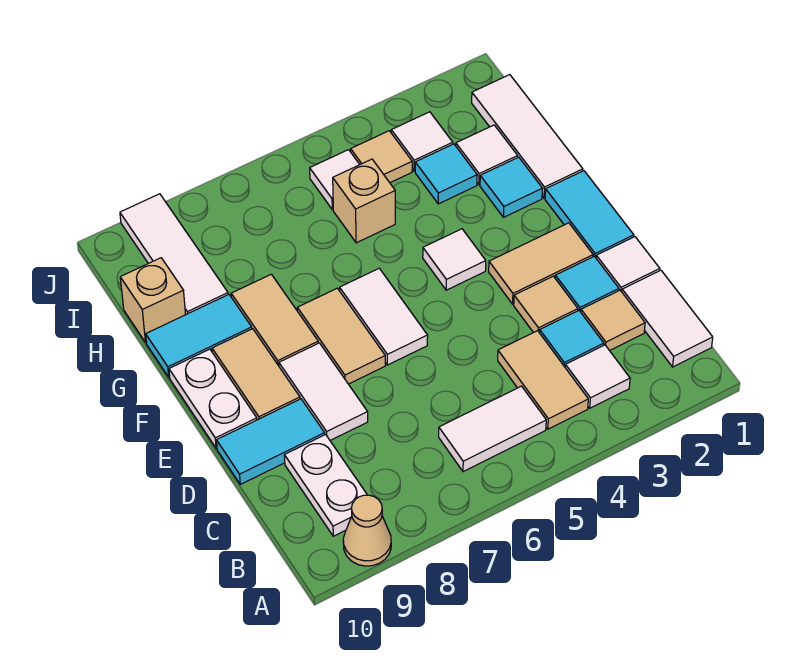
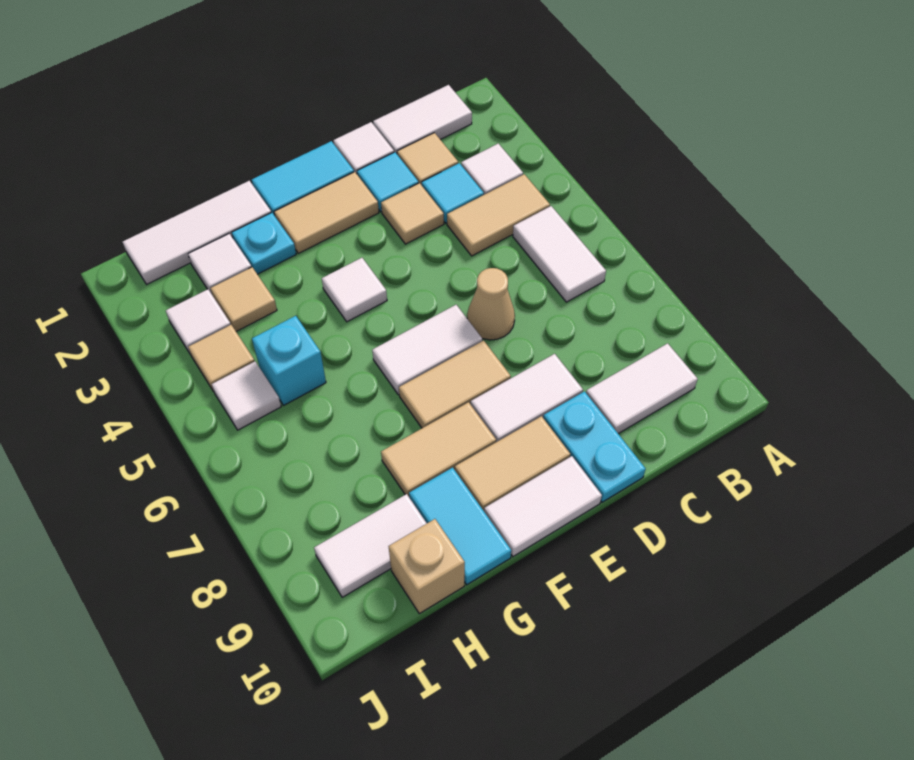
tan 1x1 cone [343,495,391,566] -> tan 1x1 cone moved to [467,268,515,340]
white 1x2 plate [284,435,367,536] -> white 1x2 tile [586,343,698,434]
cyan 1x2 tile [217,399,325,484] -> cyan 1x2 plate [543,391,646,502]
tan 1x2 tile [489,223,593,304] -> tan 1x2 tile turned to [274,172,379,253]
white 1x2 plate [169,349,257,448] -> white 1x2 tile [484,456,602,556]
cyan 1x1 tile [480,157,543,217] -> cyan 1x1 plate [232,212,296,274]
cyan 1x1 tile [415,144,477,204] -> tan 1x1 tile [211,267,277,331]
tan 1x1 brick [333,159,395,243] -> cyan 1x1 brick [252,316,326,406]
white 1x3 tile [120,194,228,314] -> white 1x2 tile [314,494,427,597]

